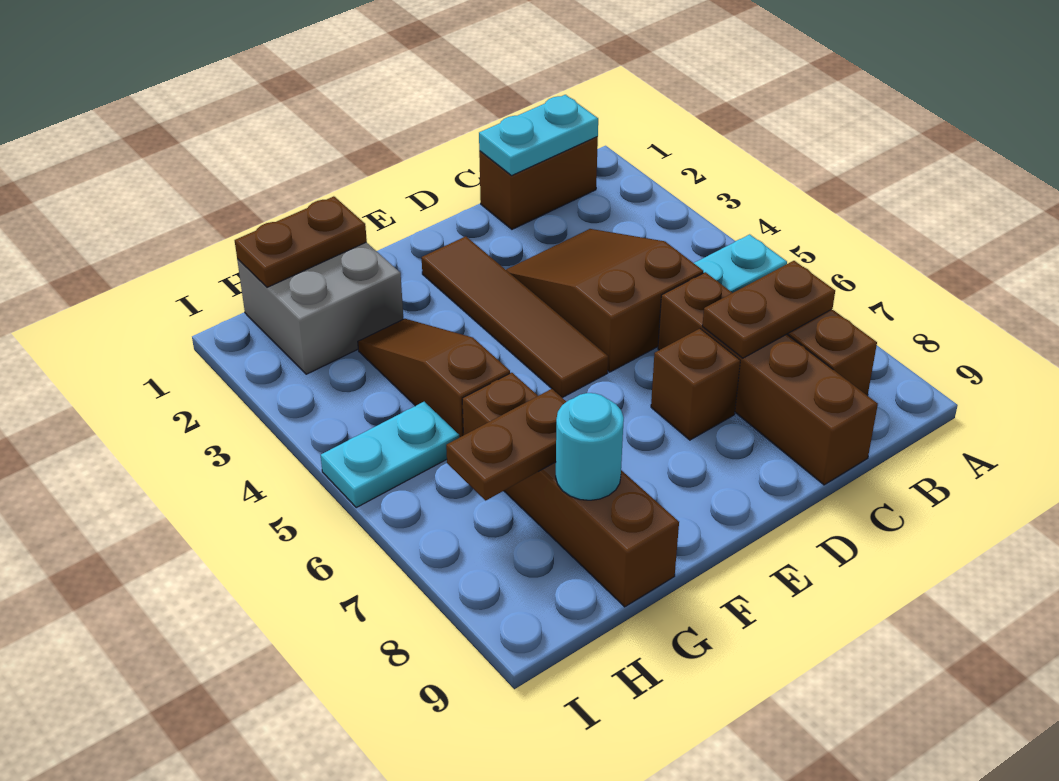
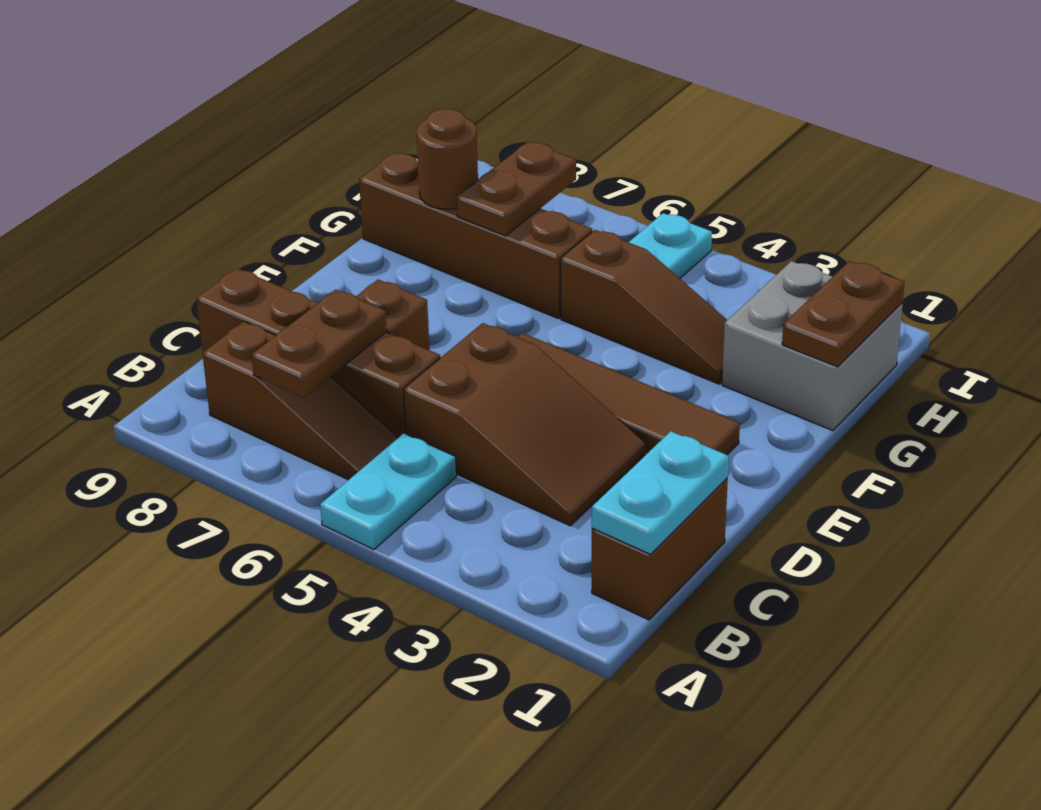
cyan 1x1 round brick [556,393,624,500] -> brown 1x1 round brick [416,109,478,209]

